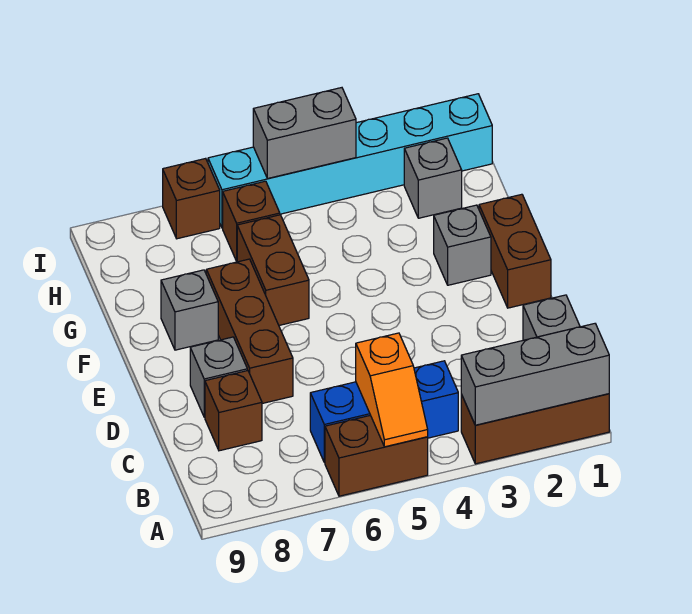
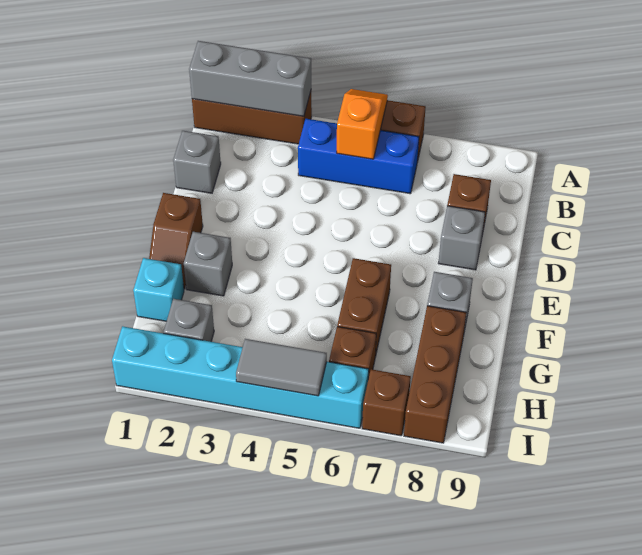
brown 1x3 brick [206,259,293,404] -> brown 1x3 brick moved to [404,306,466,443]
brown 1x2 brick [479,194,551,308] -> brown 1x2 slope [149,193,203,289]
none -> cyan 1x1 brick [133,258,184,321]
grey 1x2 brick [253,88,356,179] -> grey 1x2 tile [236,339,327,396]

